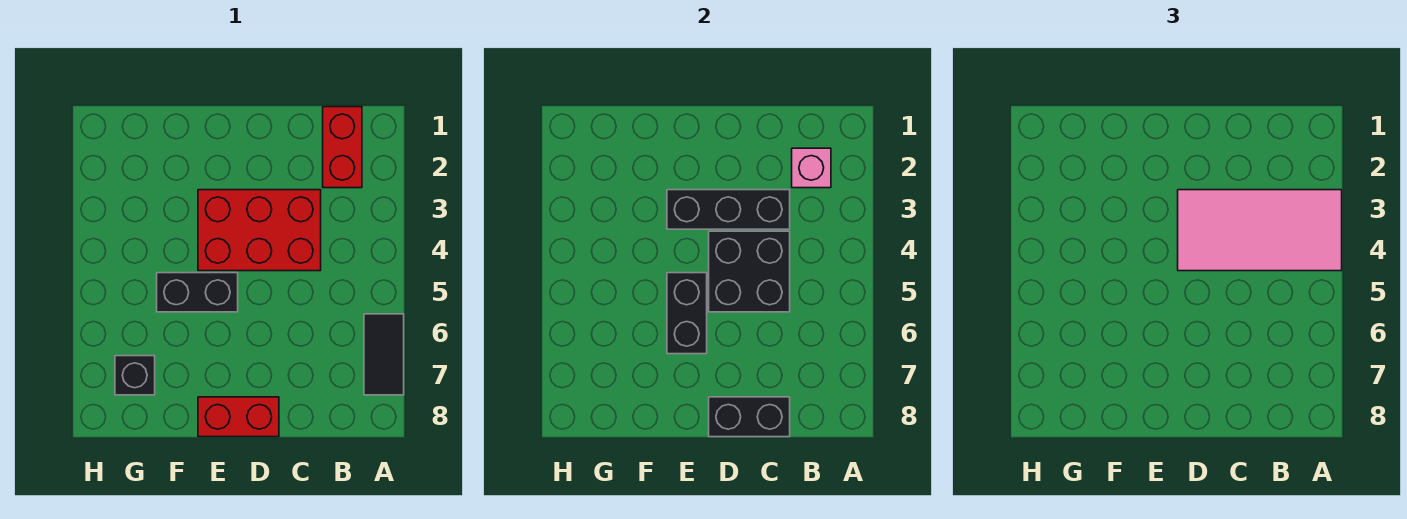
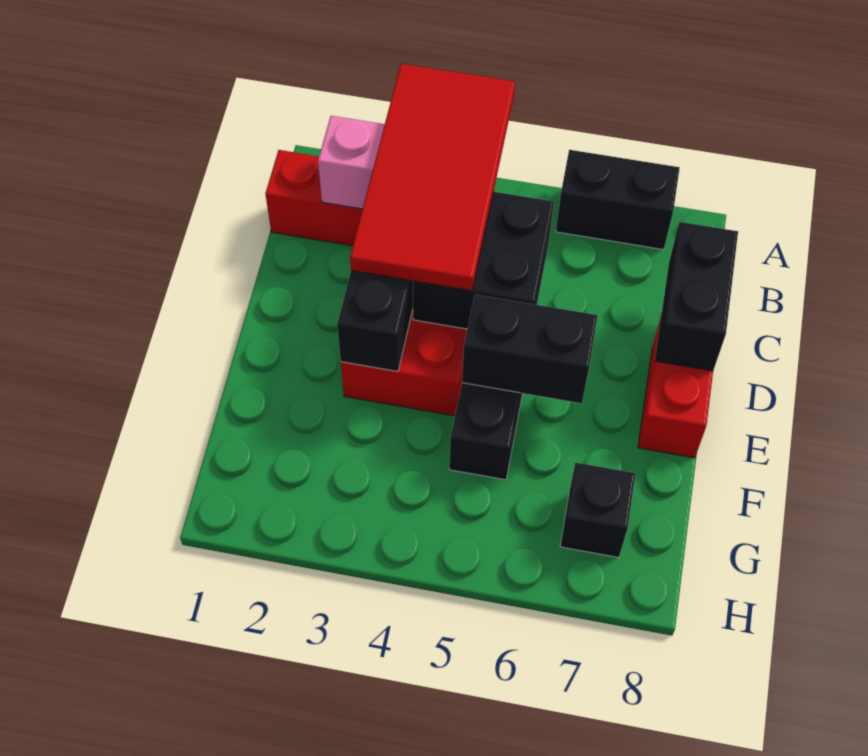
pink 2x4 tile [1178,190,1342,271] -> red 2x4 tile [350,64,515,291]
black 1x2 tile [364,314,404,395] -> black 1x2 brick [556,150,680,250]

